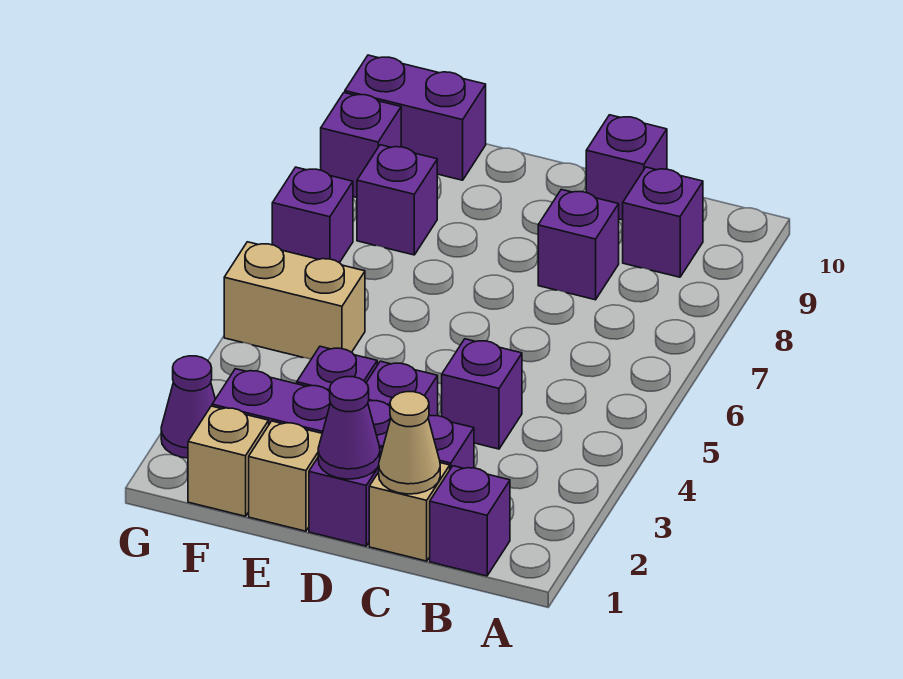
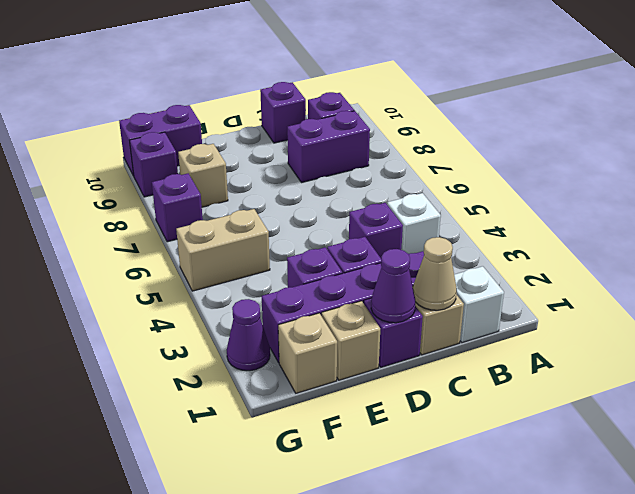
purple 1x1 brick [430,466,510,576] -> white 1x1 brick [454,266,504,343]
none -> white 1x1 brick [387,193,441,254]
purple 1x1 brick [538,190,619,300] -> purple 1x2 brick [287,111,370,183]
purple 1x1 brick [357,145,437,255] -> tan 1x1 brick [178,144,228,207]

